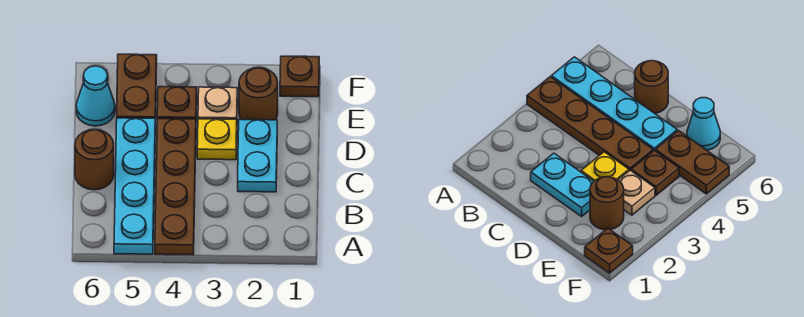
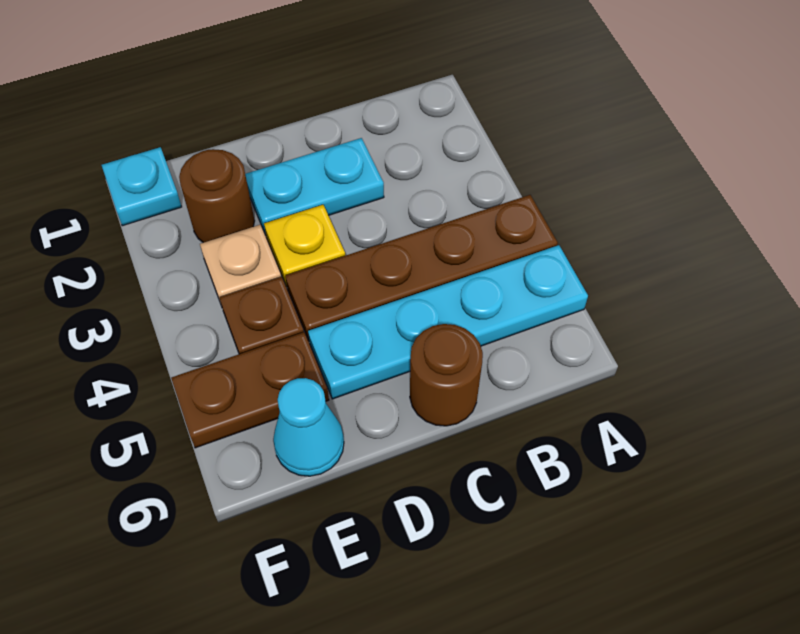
brown 1x1 plate [280,56,319,97] -> cyan 1x1 plate [102,147,182,226]

